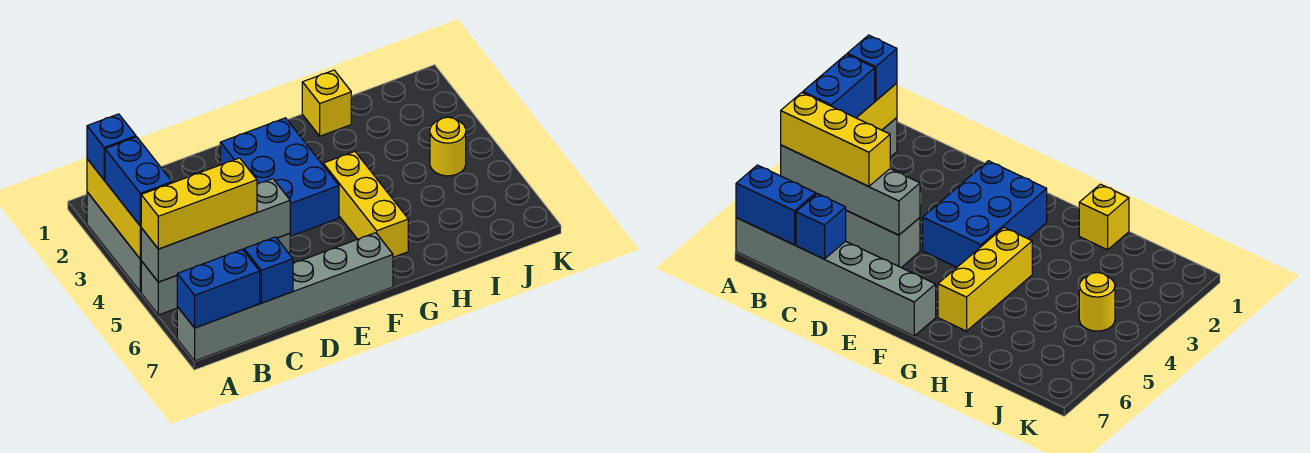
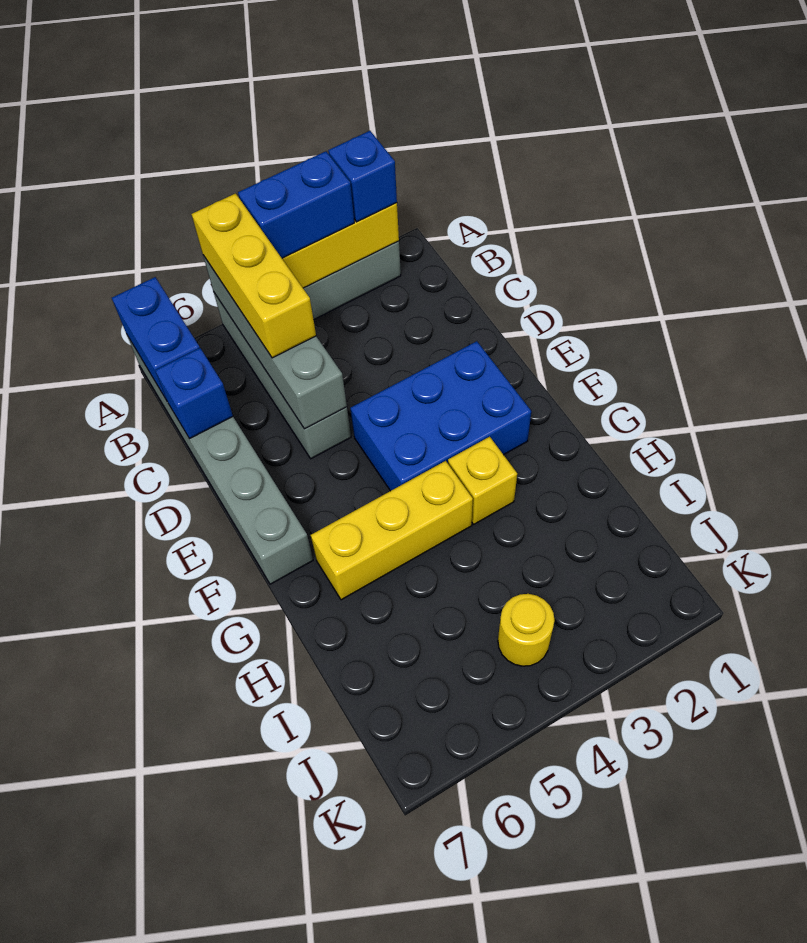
yellow 1x1 brick [302,70,351,136] -> yellow 1x1 brick moved to [448,437,517,524]

